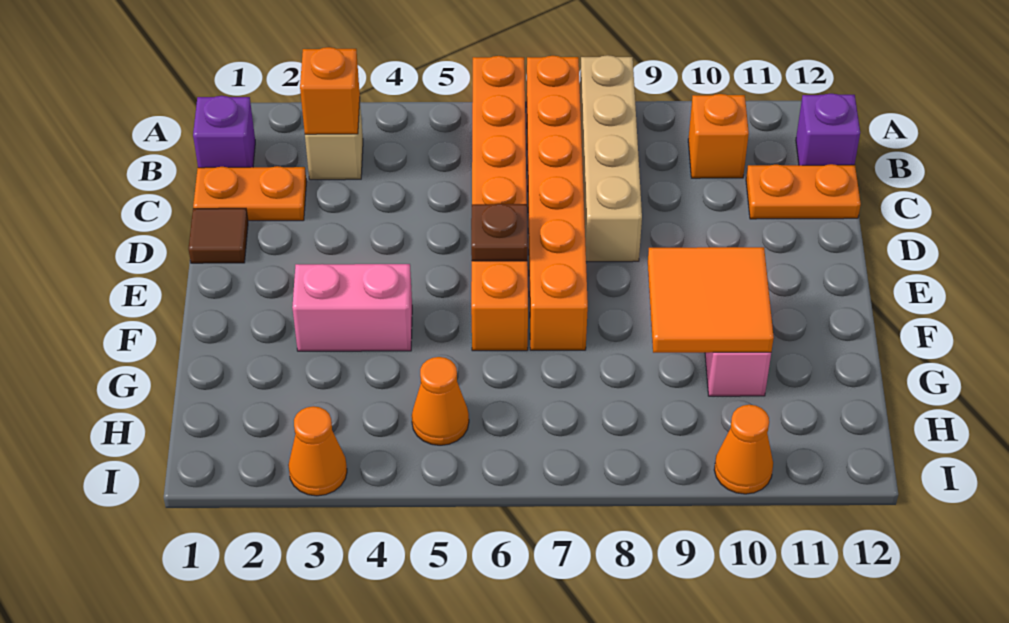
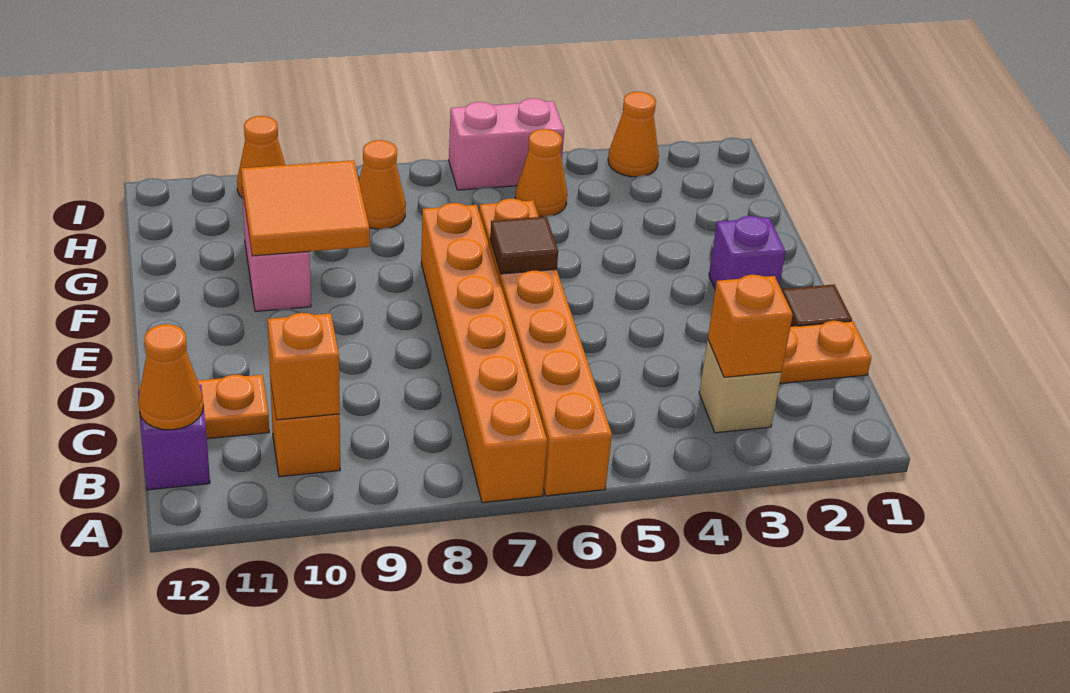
tan 1x4 brick [580,55,642,262] -> none
purple 1x1 brick [193,96,255,168] -> purple 1x1 brick moved to [709,216,786,288]
none -> orange 1x1 brick [268,313,340,420]
none -> orange 1x1 cone [138,324,204,430]
brown 1x1 plate [471,204,528,261] -> brown 1x1 tile [490,217,558,274]
pink 1x2 brick [292,264,412,351] -> pink 1x2 brick moved to [449,98,564,190]
none -> orange 1x1 cone [359,140,406,229]

